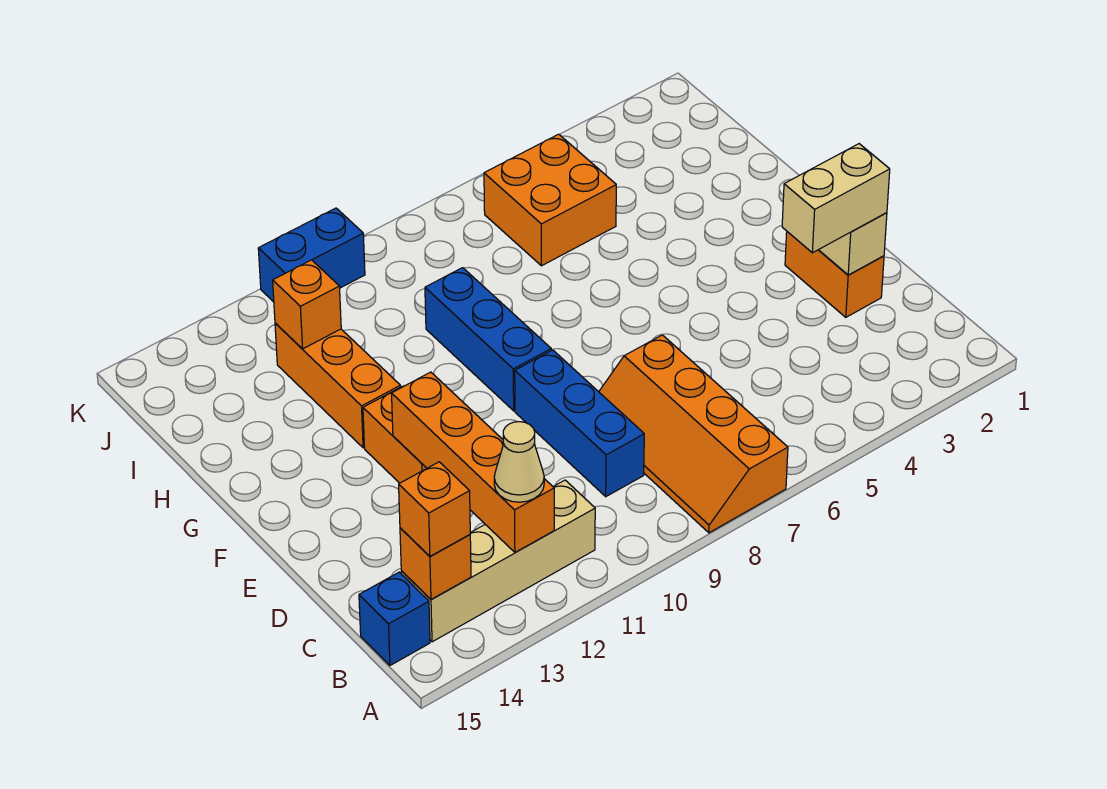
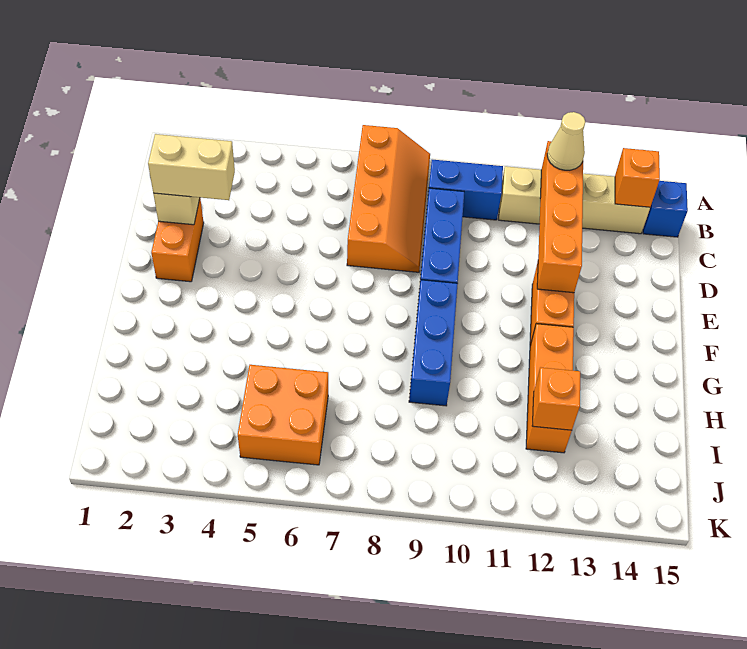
orange 1x1 brick [399,462,470,556] -> none
blue 1x2 brick [258,208,365,302] -> blue 1x2 brick moved to [428,160,503,220]

